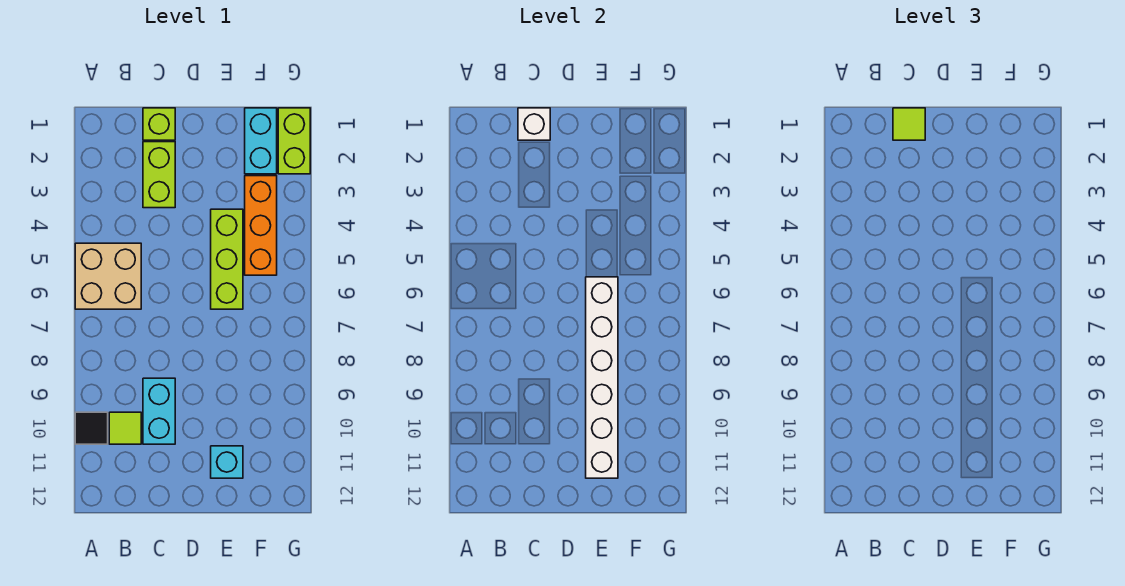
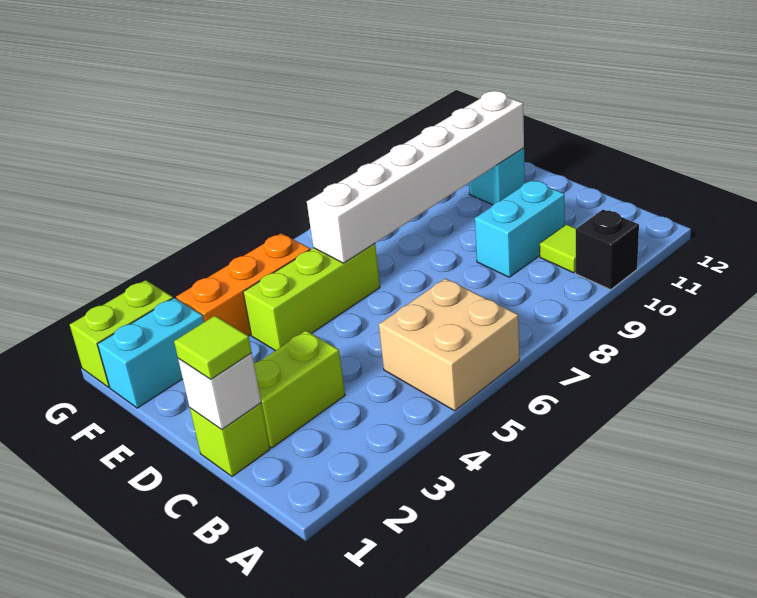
black 1x1 tile [75,412,108,444] -> black 1x1 brick [576,210,639,290]

